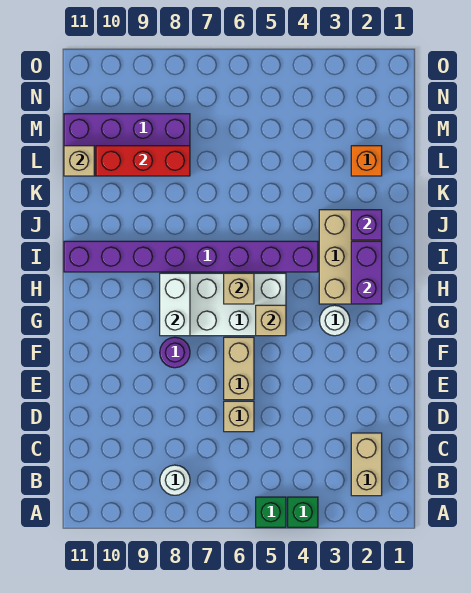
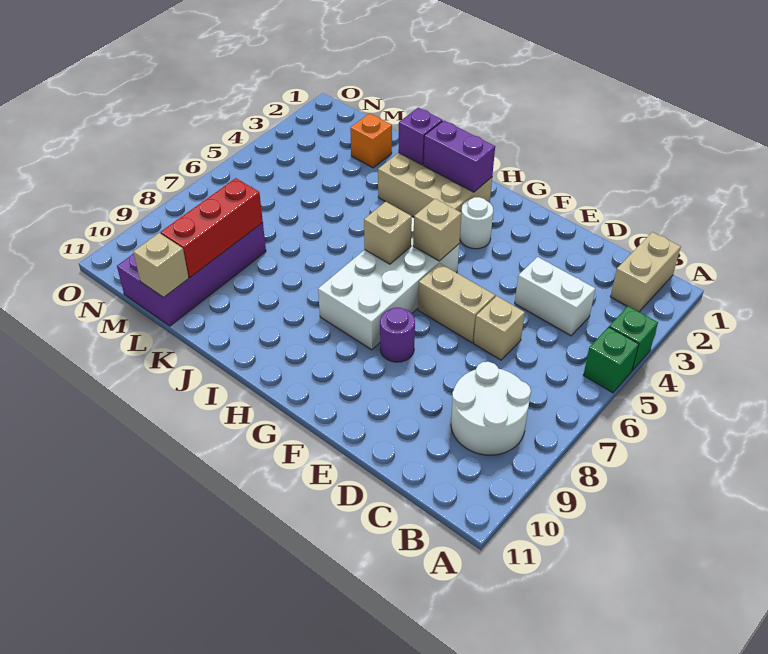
tan 1x2 brick [351,433,382,496] -> tan 1x2 brick turned to [611,232,681,312]
white 1x1 round brick [160,465,190,495] -> white 2x2 round brick [451,362,531,455]
white 1x2 brick [160,273,190,336] -> white 1x2 brick moved to [515,257,595,336]
purple 1x8 brick [64,241,318,272] -> none

